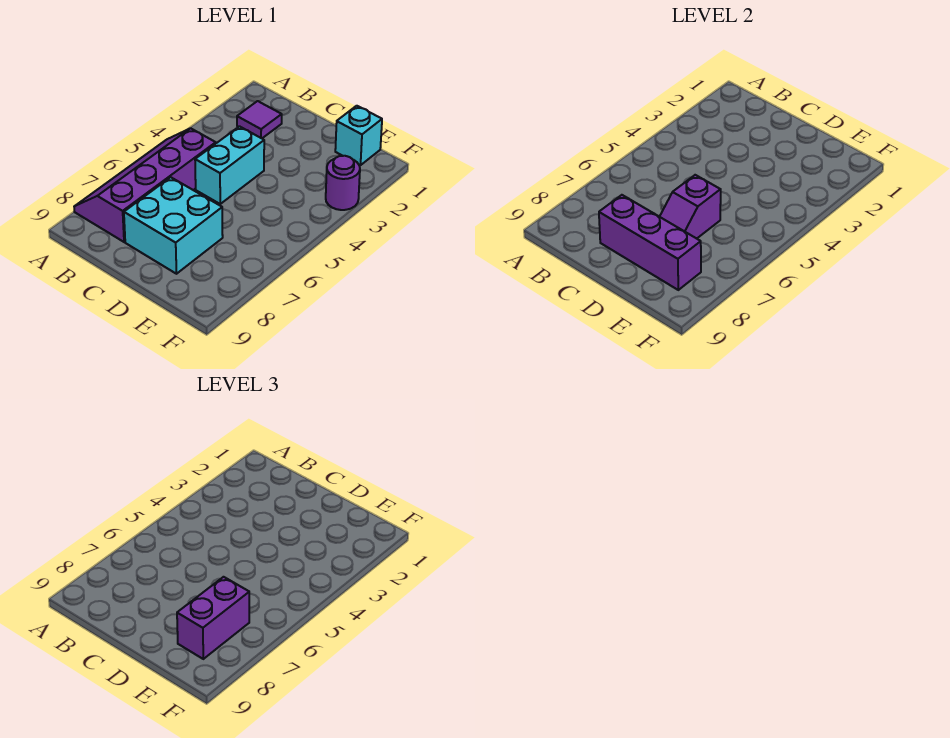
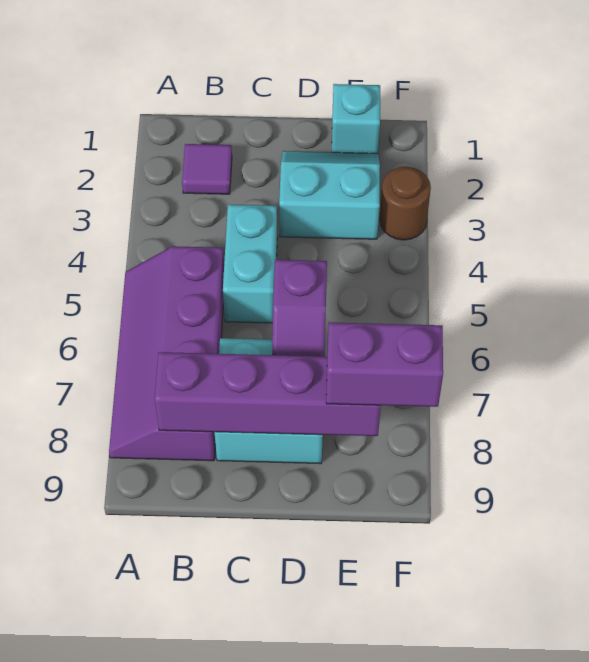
purple 1x3 brick [599,195,701,290] -> purple 1x4 brick [155,352,381,436]
none -> cyan 2x2 slope [279,151,380,239]
purple 1x2 brick [177,577,249,659] -> purple 1x2 brick turned to [326,322,443,407]
purple 1x1 round brick [326,156,360,210] -> brown 1x1 round brick [380,167,431,240]

